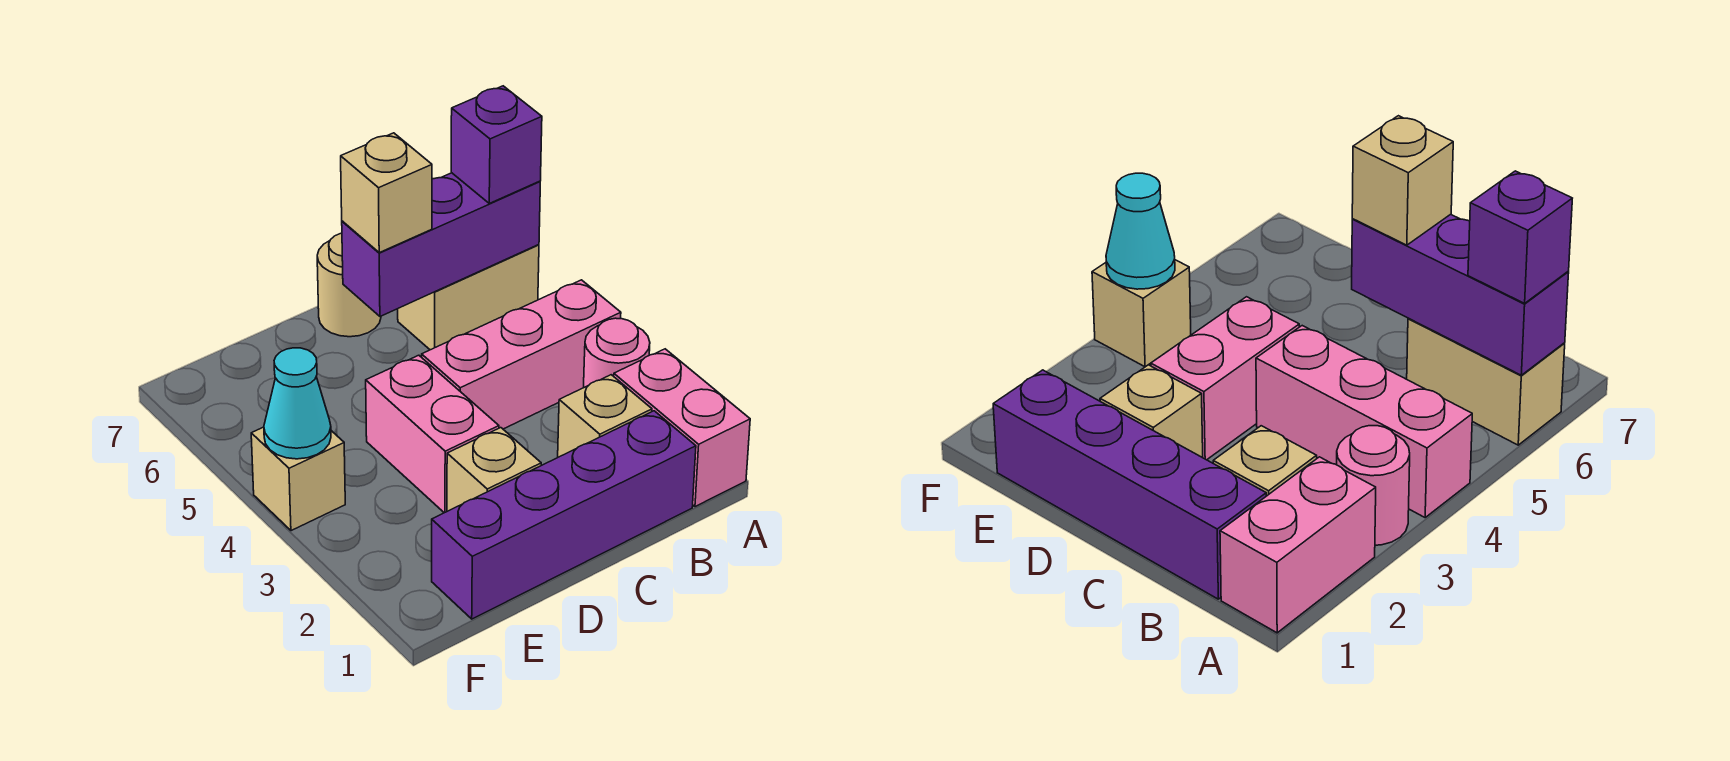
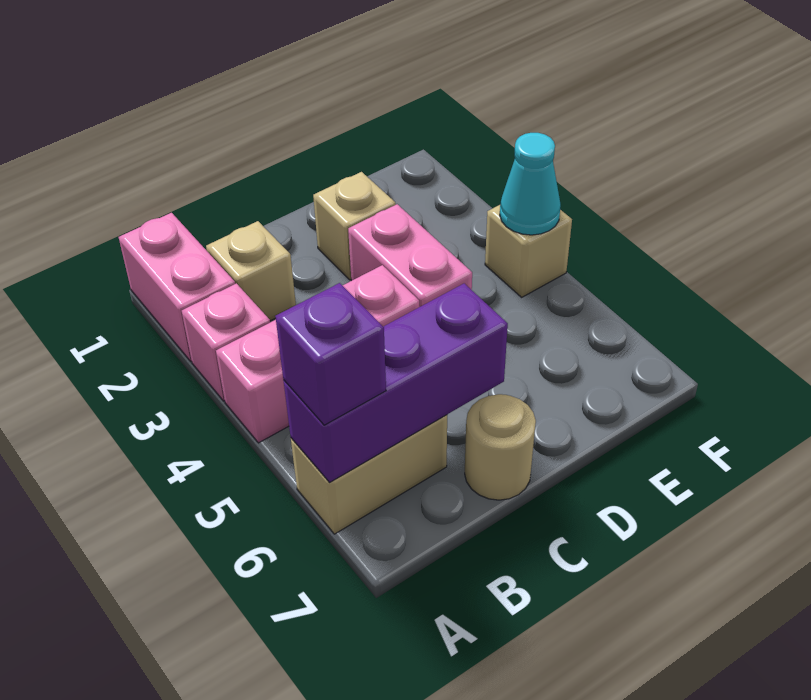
pink 1x1 round brick [584,318,650,387] -> pink 1x1 brick [182,283,270,401]
purple 1x4 brick [432,411,696,619] -> none
tan 1x1 brick [341,133,432,253] -> none

